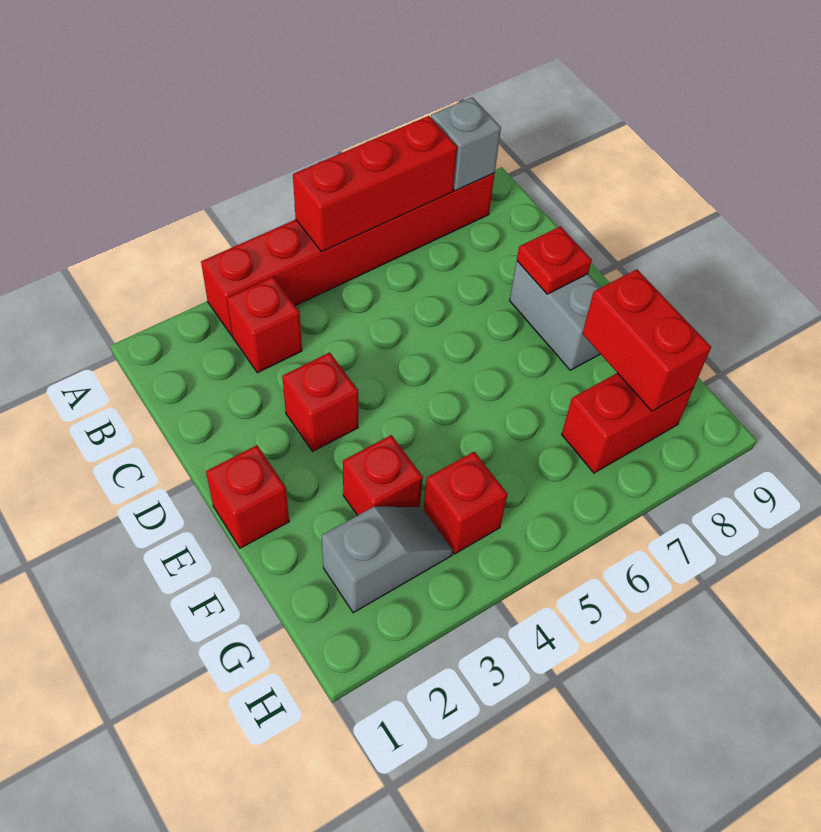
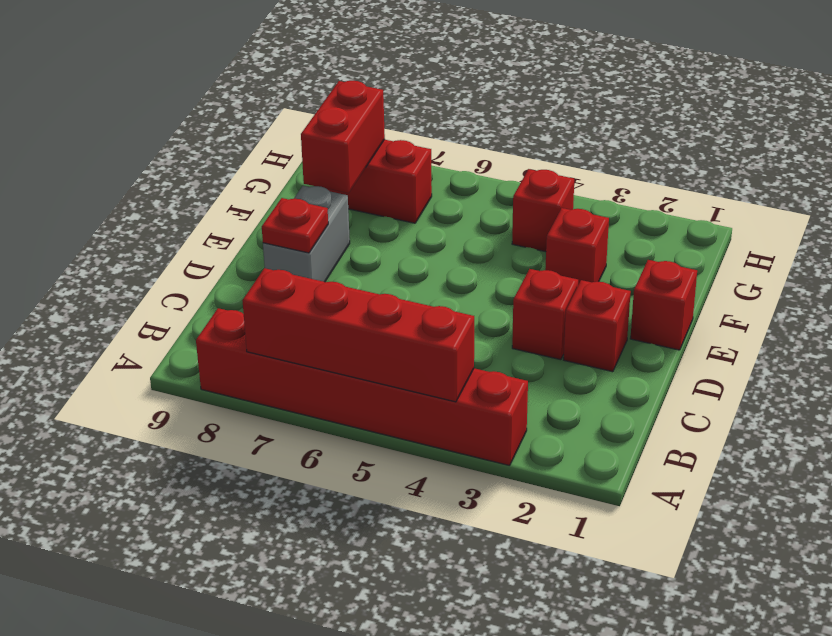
red 1x3 brick [293,116,457,252] -> red 1x4 brick [242,268,474,402]
grey 1x1 brick [431,97,501,191] -> none
red 1x1 brick [227,277,302,373] -> red 1x1 brick moved to [564,280,631,372]
grey 1x2 slope [322,507,453,613] -> none

